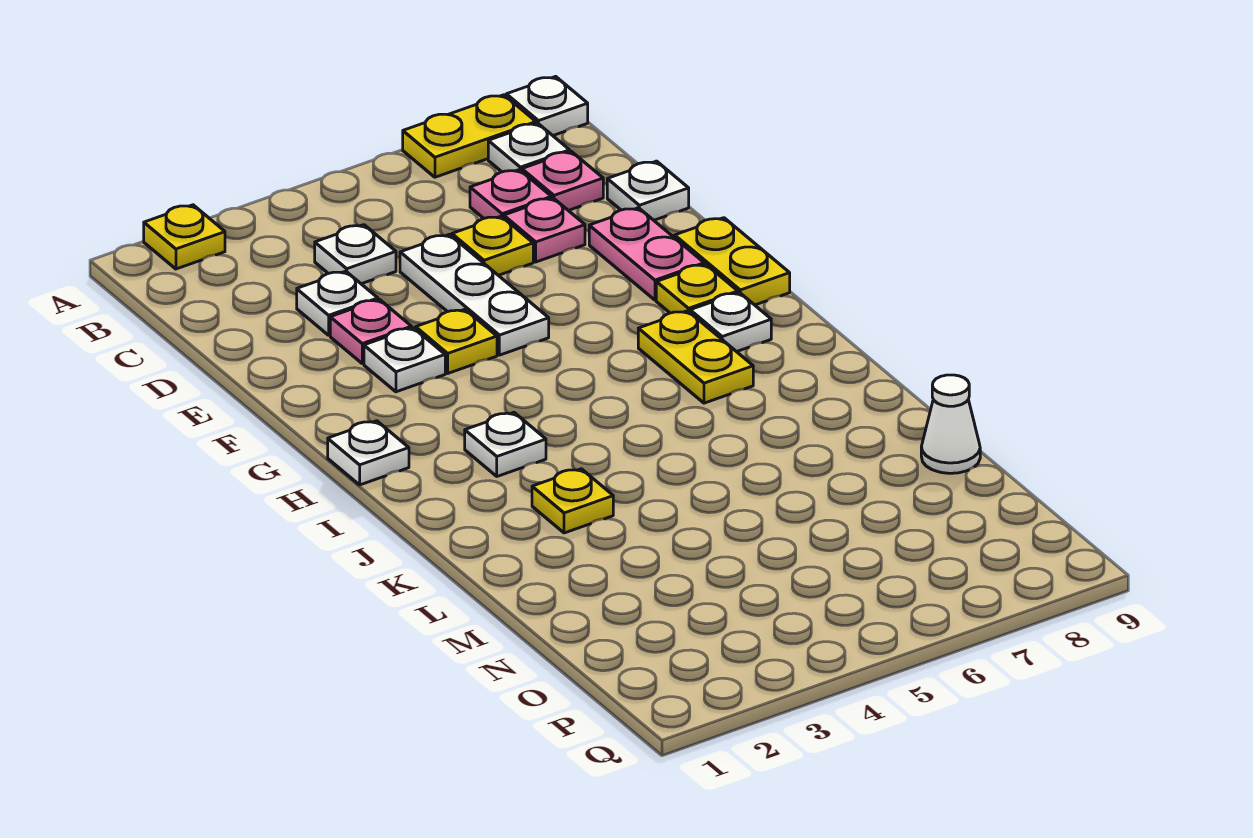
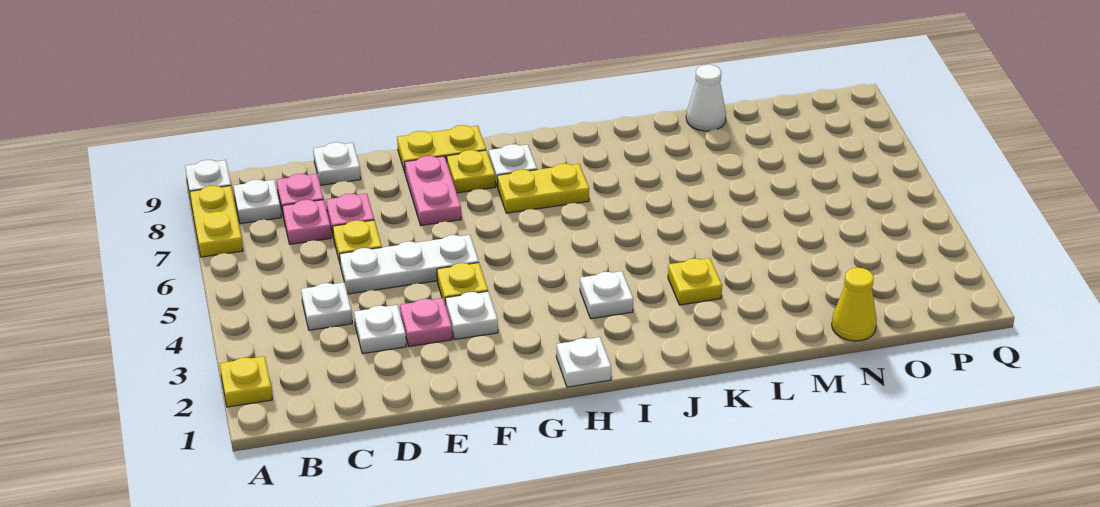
pink 1x2 plate [589,208,704,300] -> pink 1x2 plate turned to [405,156,461,226]
none -> yellow 1x1 cone [832,268,877,341]

